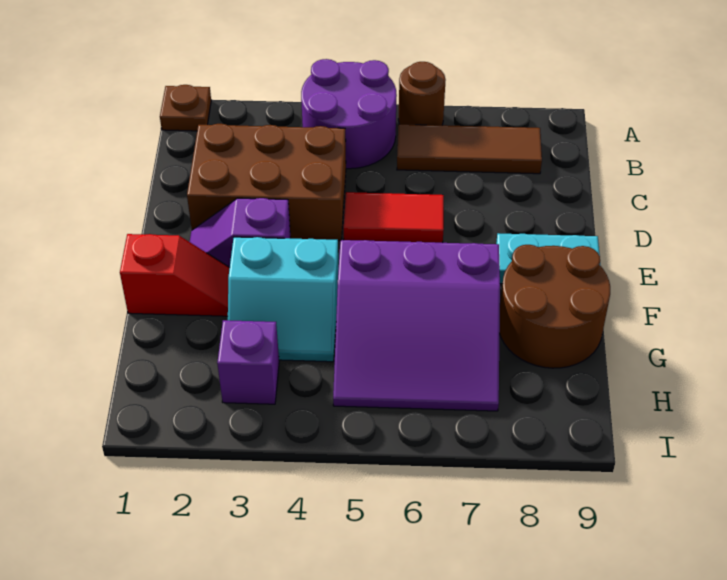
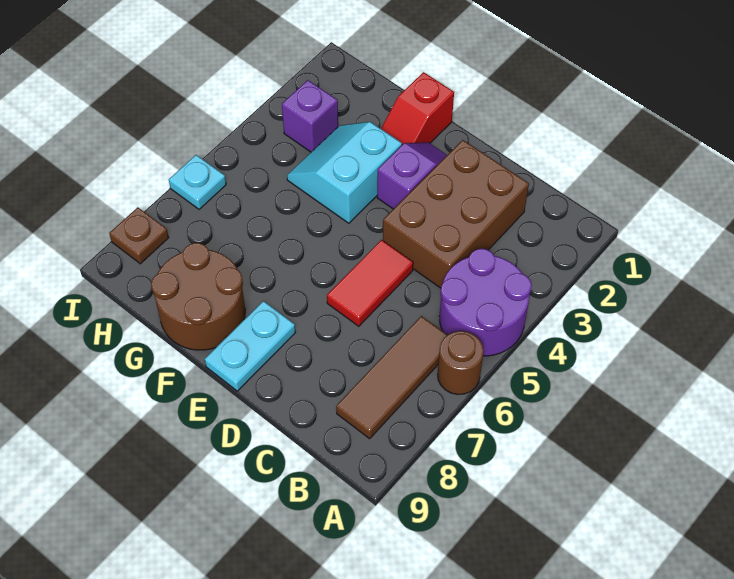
brown 1x1 plate [160,85,211,131] -> brown 1x1 plate moved to [109,207,169,264]
purple 3x3 slope [333,240,500,411] -> none
none -> cyan 1x1 plate [169,155,226,209]

